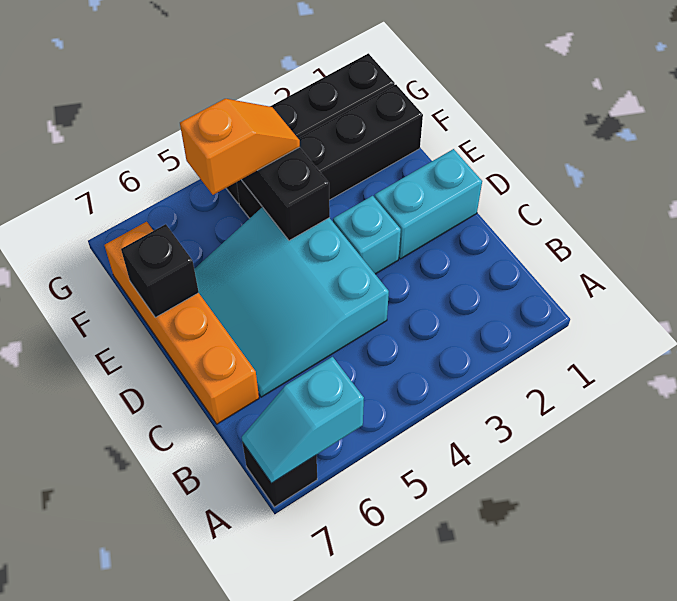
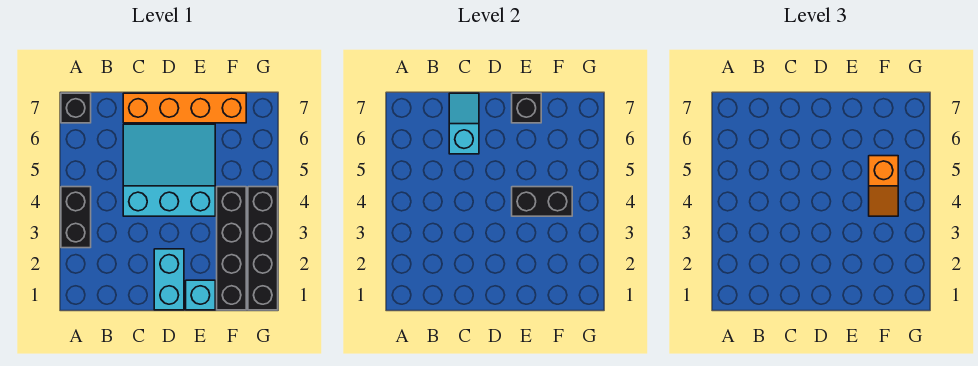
none -> black 1x2 brick [61,187,91,248]
cyan 1x2 slope [242,357,364,483] -> cyan 1x2 slope moved to [449,93,479,154]
cyan 1x1 brick [333,196,401,274] -> cyan 1x1 brick moved to [186,280,215,310]

